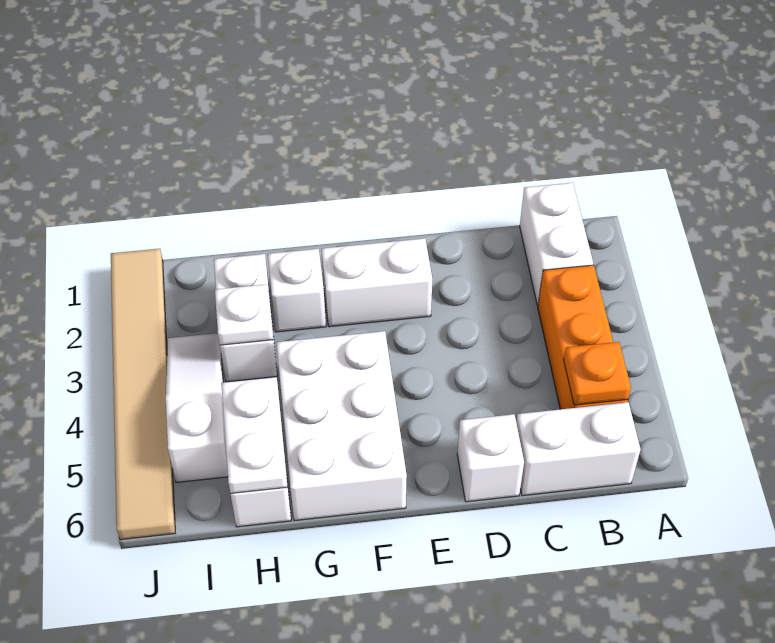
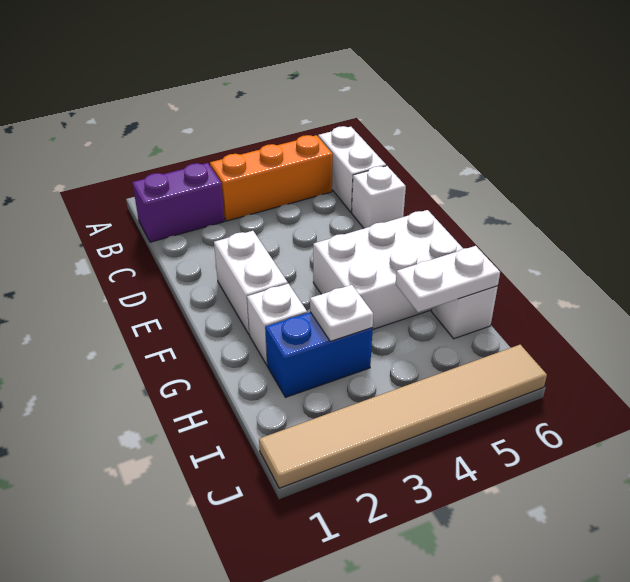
white 1x2 brick [520,183,593,305] -> purple 1x2 brick [132,163,225,242]
orange 1x1 plate [564,342,631,405] -> none
white 1x2 brick [214,254,277,382] -> blue 1x2 brick [265,312,373,397]
white 1x3 slope [166,333,228,483] -> none

